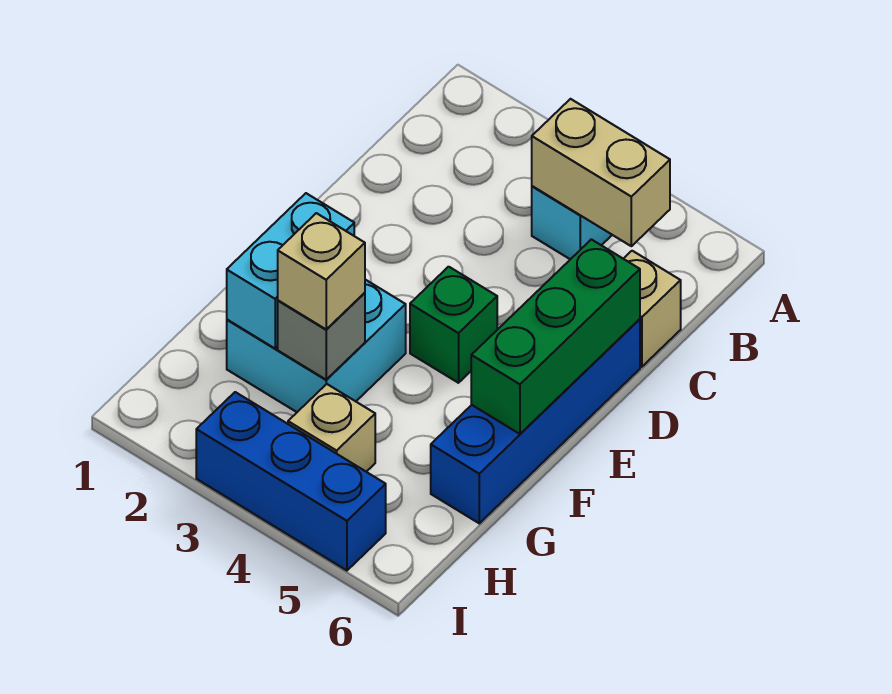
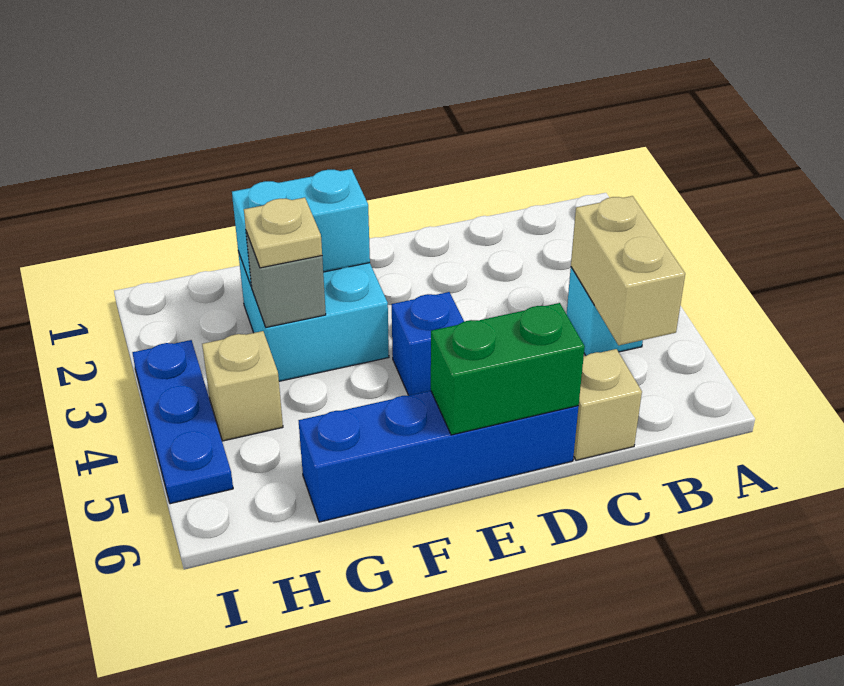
green 1x3 brick [471,239,640,434] -> green 1x2 brick [431,303,585,435]
green 1x1 brick [410,267,497,383] -> blue 1x1 brick [392,292,464,395]
tan 1x1 brick [278,213,365,329] -> tan 1x1 plate [244,198,322,268]
blue 1x3 brick [196,392,386,570] -> blue 1x3 plate [132,340,233,504]

